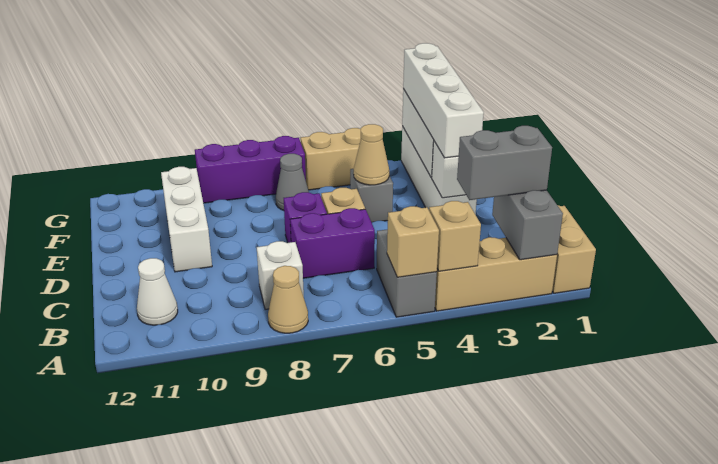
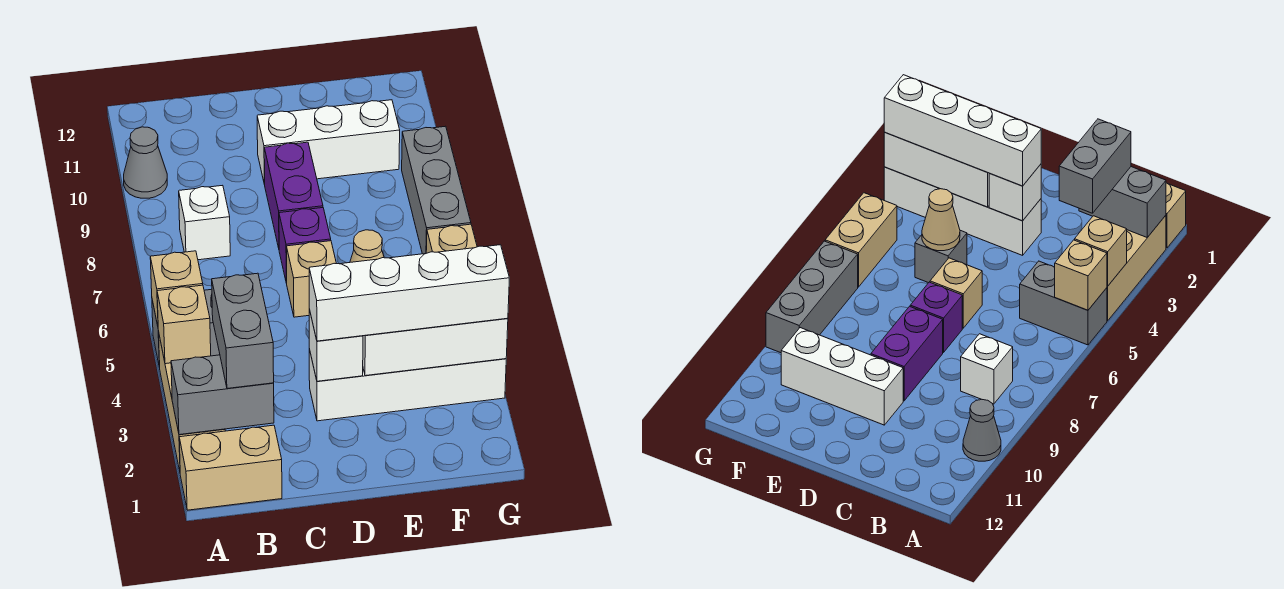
tan 1x1 cone [268,266,308,333] -> none
white 1x1 cone [137,258,178,325] -> none
purple 1x2 brick [290,208,375,278] -> purple 1x2 brick moved to [264,142,323,248]
grey 1x1 cone [276,154,309,210] -> grey 1x1 cone moved to [124,127,167,198]
purple 1x3 brick [195,136,306,203] -> grey 1x3 brick [402,126,471,254]

